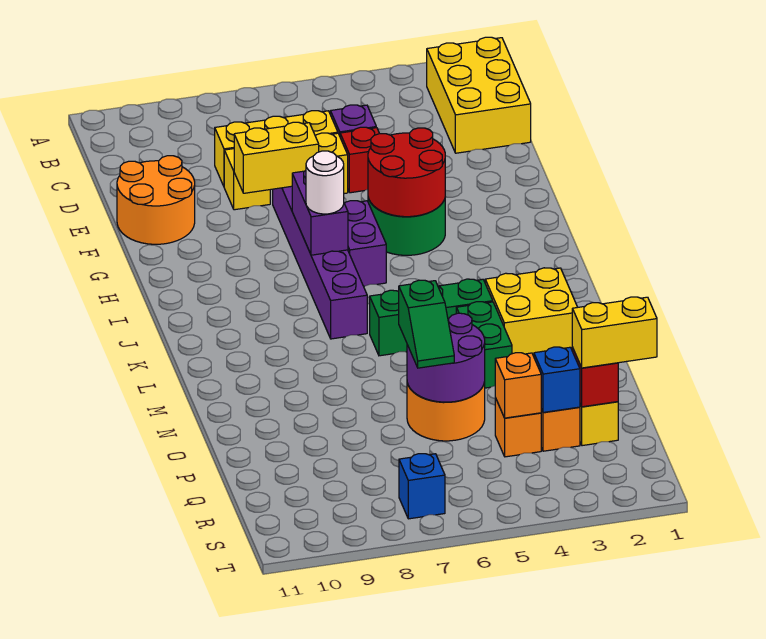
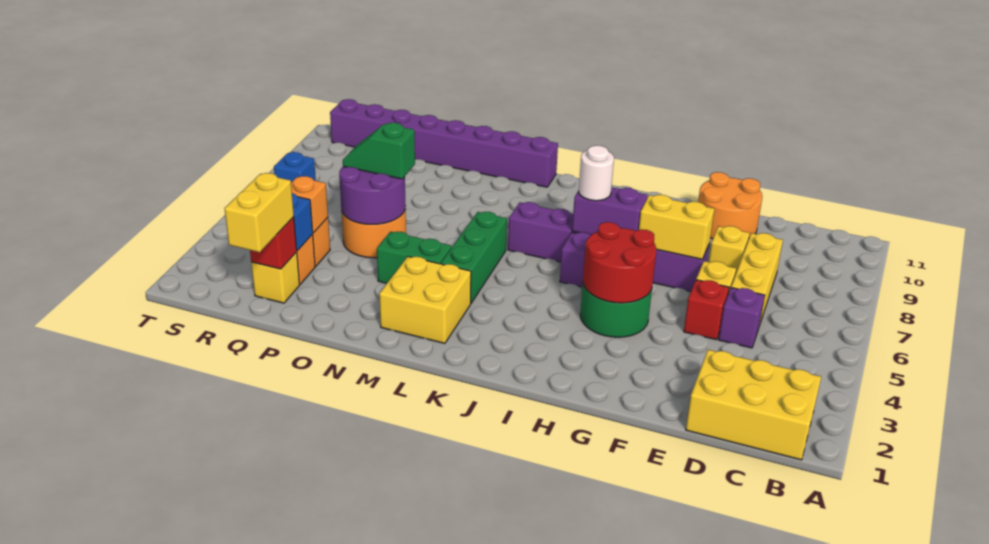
yellow 1x2 brick [234,122,319,193] -> yellow 1x2 brick turned to [639,195,714,259]
none -> purple 1x8 brick [330,99,558,187]

